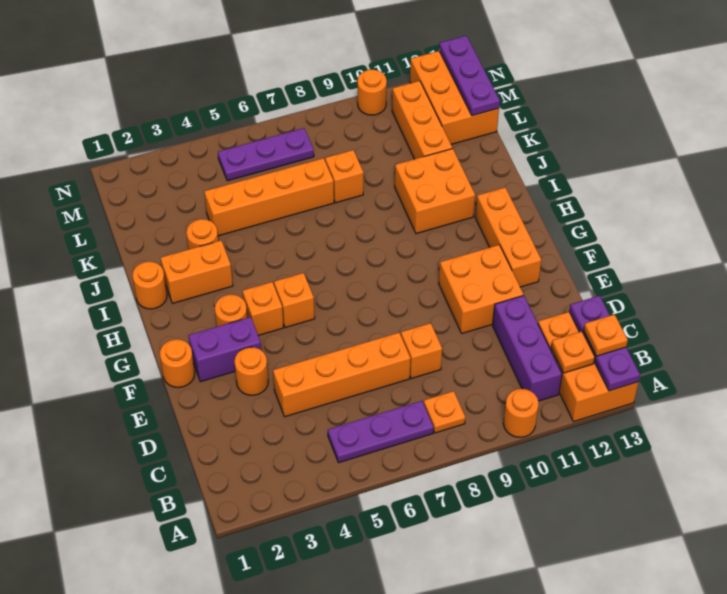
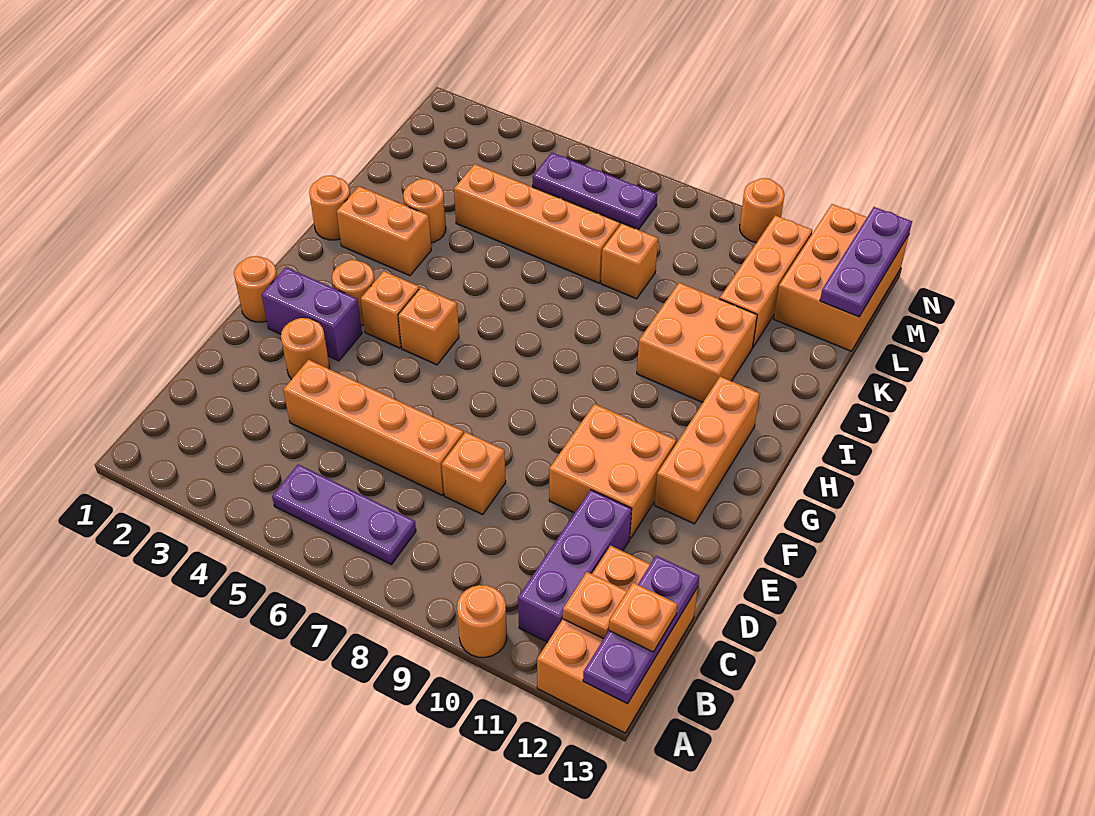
orange 1x1 plate [424,391,465,433] -> none

